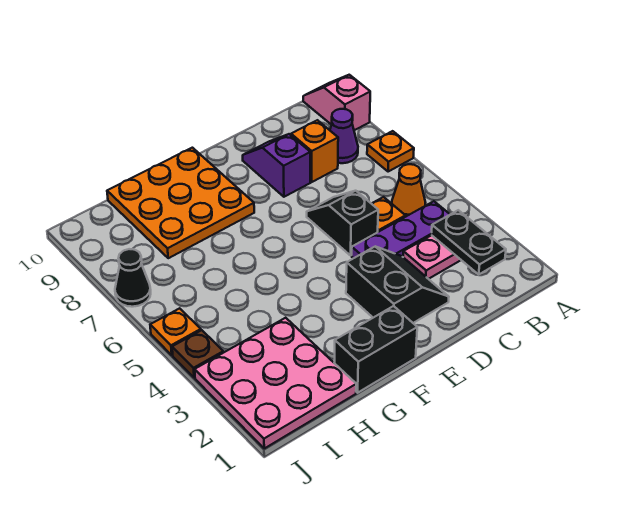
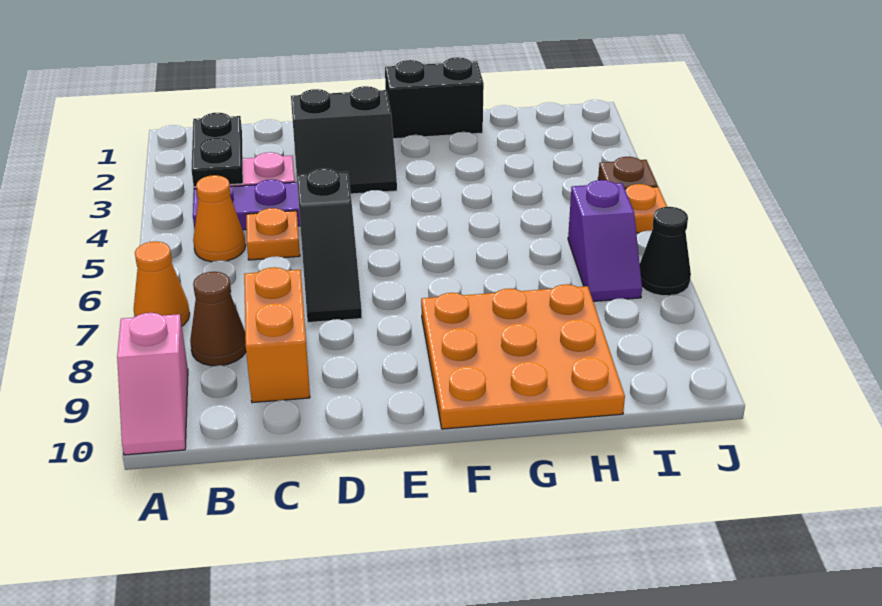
orange 1x1 plate [367,131,414,172] -> orange 1x1 cone [134,241,190,326]
purple 1x1 cone [330,109,358,163] -> brown 1x1 cone [190,272,246,366]
orange 1x1 brick [291,120,338,182] -> orange 1x2 brick [244,267,310,403]
black 2x2 slope [346,247,449,323] -> black 2x2 slope turned to [291,86,397,194]
black 1x2 slope [307,191,378,255] -> black 1x3 slope [297,168,362,322]
purple 1x2 slope [243,134,310,197] -> purple 1x2 slope moved to [568,180,642,301]
pink 3x3 plate [195,318,356,448] -> none

